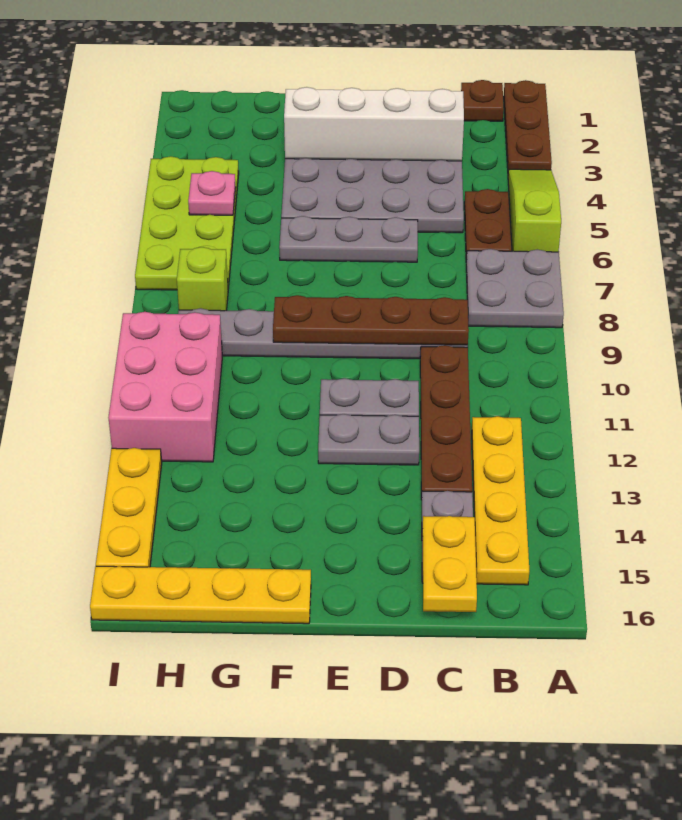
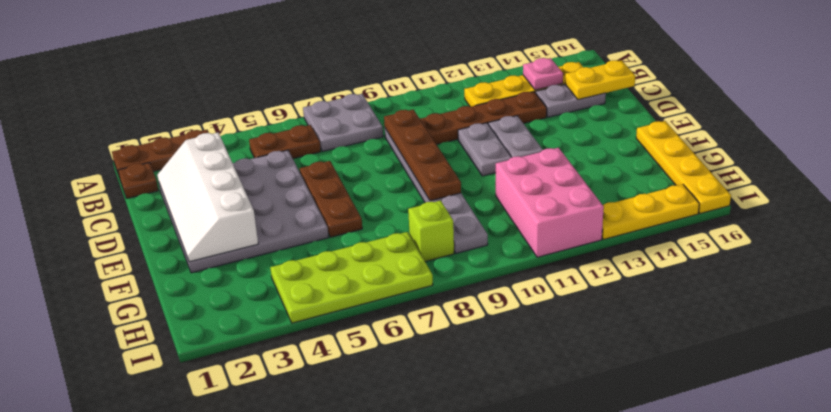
lime 1x3 slope [508,169,561,252] -> none
grey 1x3 plate [279,216,418,262] -> brown 1x3 plate [299,161,362,237]
pink 1x1 plate [188,171,236,215] -> pink 1x1 plate moved to [523,58,563,90]
pink 2x3 brick [108,312,222,462] -> pink 2x3 brick turned to [496,148,604,257]

